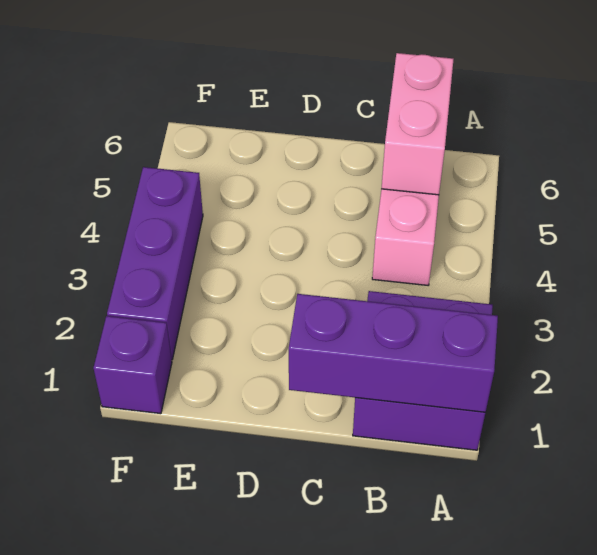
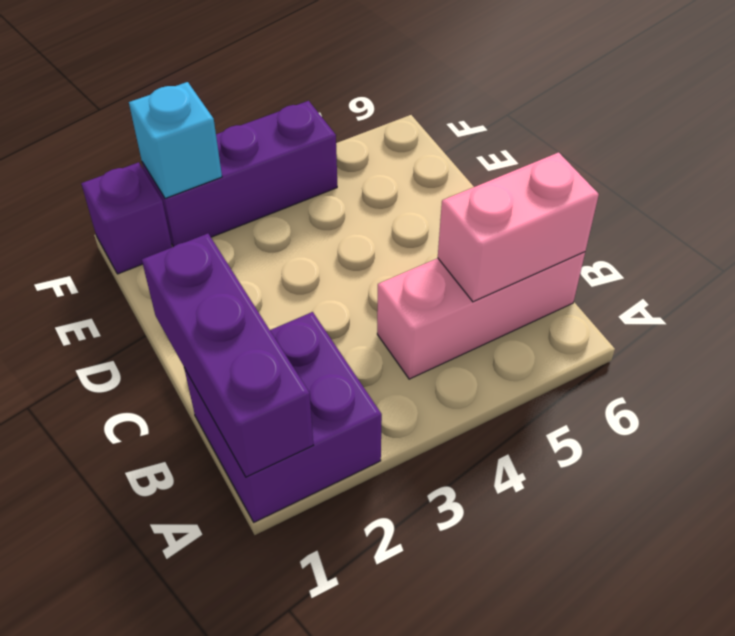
none -> cyan 1x1 brick [129,82,222,198]

